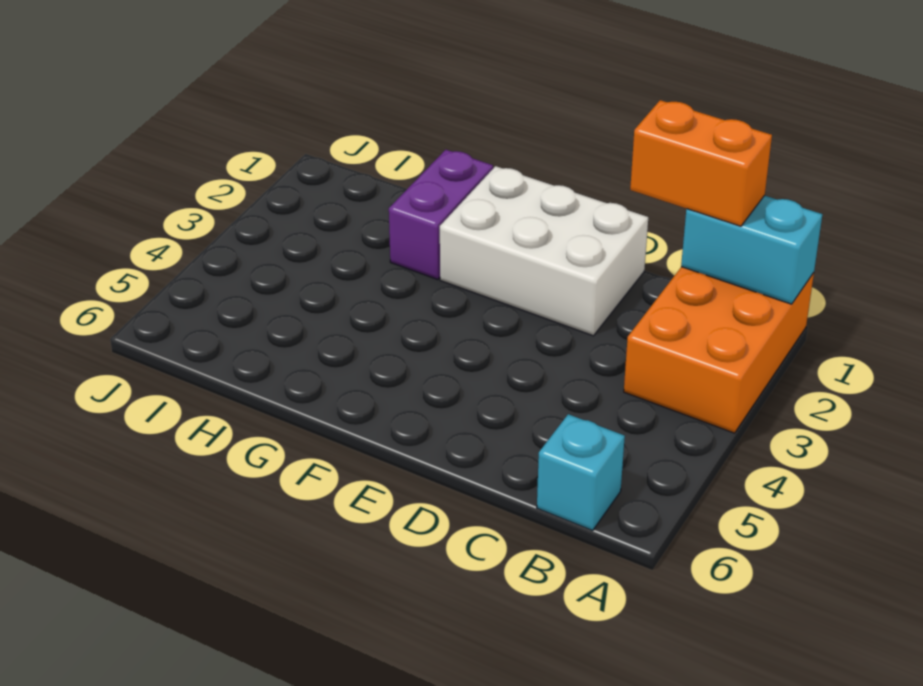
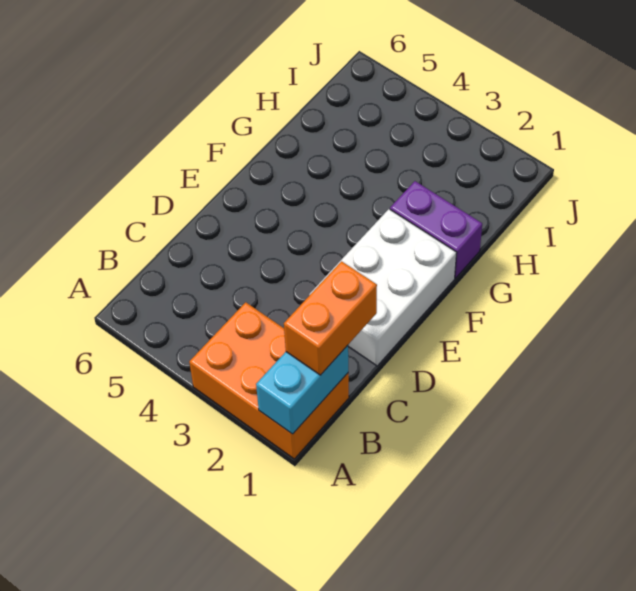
cyan 1x1 brick [537,414,625,531] -> none

